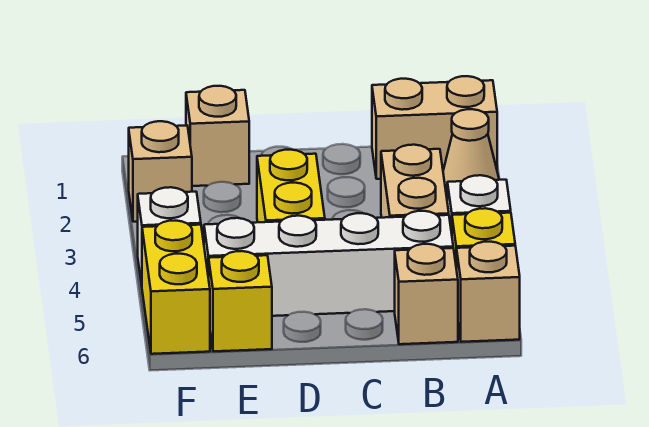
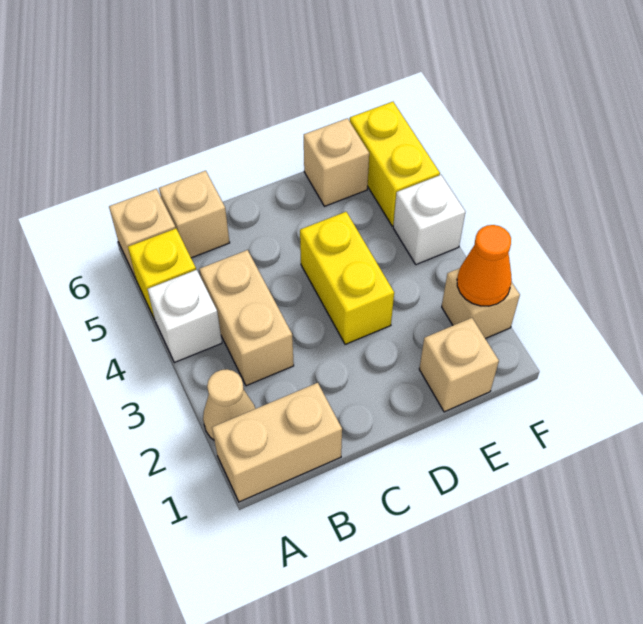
white 1x4 brick [204,211,453,316] -> none
yellow 1x1 brick [209,251,272,351] -> tan 1x1 brick [304,118,369,206]
none -> orange 1x1 cone [457,225,512,306]

